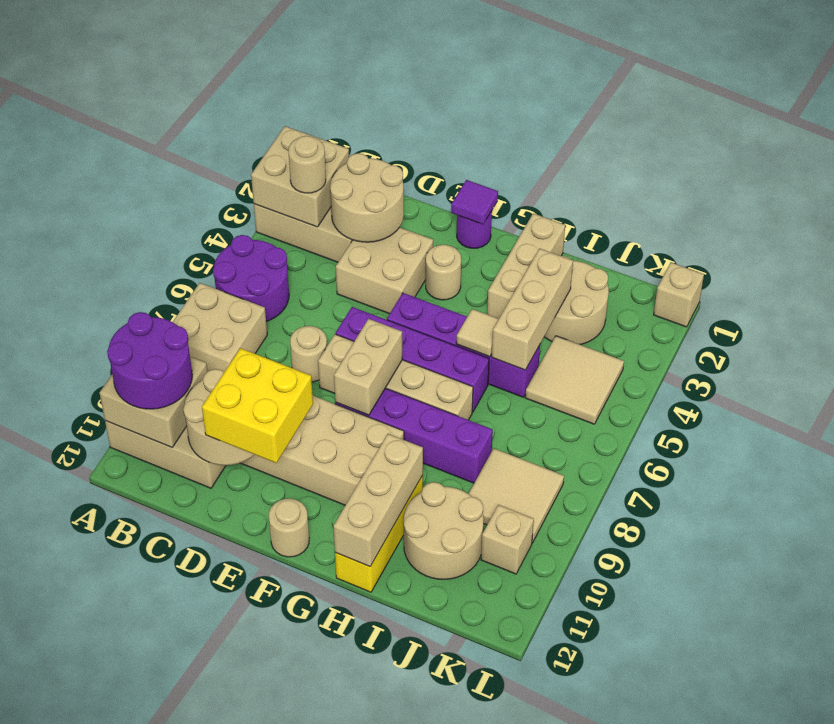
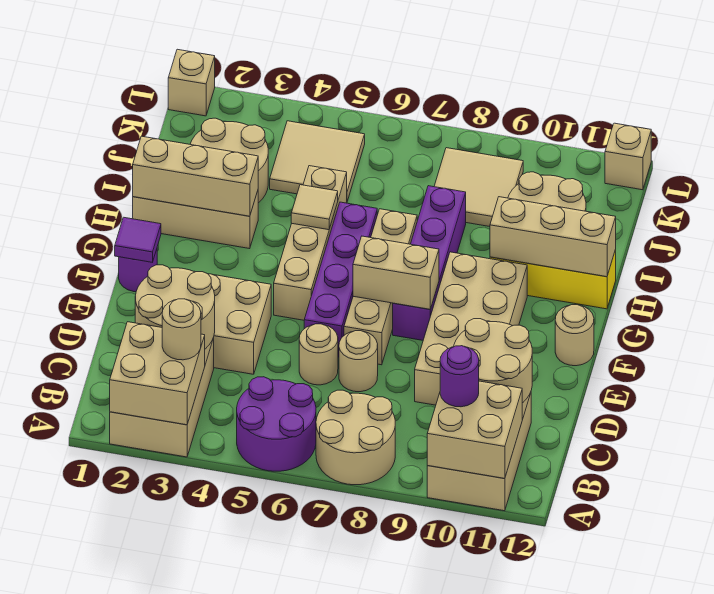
tan 2x2 brick [173,283,267,372] -> tan 2x2 round brick [316,390,395,485]
purple 2x2 round brick [107,312,192,409] -> purple 1x1 round brick [440,346,479,407]
yellow 2x2 brick [202,348,313,463] -> none
tan 1x1 round brick [426,245,461,300] -> tan 1x1 round brick moved to [299,324,338,385]
purple 1x4 brick [387,293,540,397] -> tan 1x4 brick [274,166,347,320]
tan 1x3 brick [492,248,573,370] -> tan 1x3 brick moved to [133,136,258,216]
tan 1x1 brick [481,505,534,574] -> tan 1x1 brick moved to [605,123,651,190]

